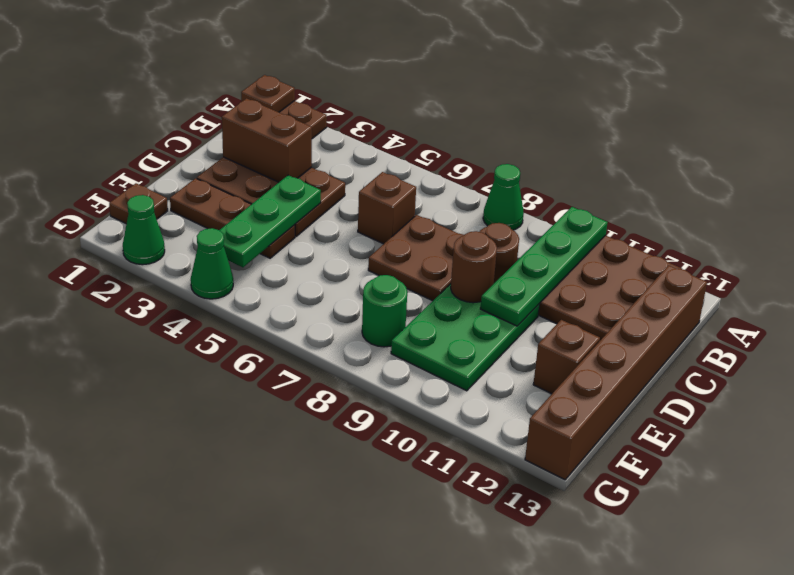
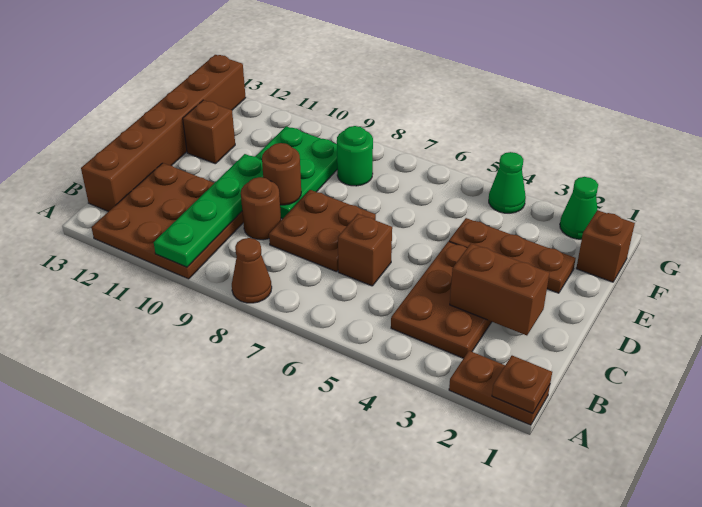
green 1x1 cone [483,164,524,230] -> brown 1x1 cone [232,238,272,303]
brown 2x3 plate [197,157,345,236] -> brown 2x3 plate turned to [391,241,491,358]
green 1x3 plate [219,175,321,267] -> none
brown 1x1 plate [109,183,168,224] -> brown 1x1 brick [576,210,635,282]

